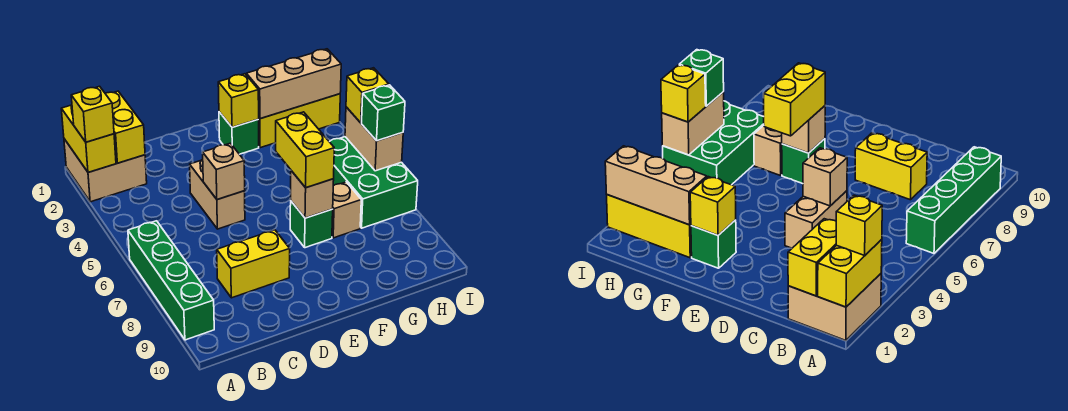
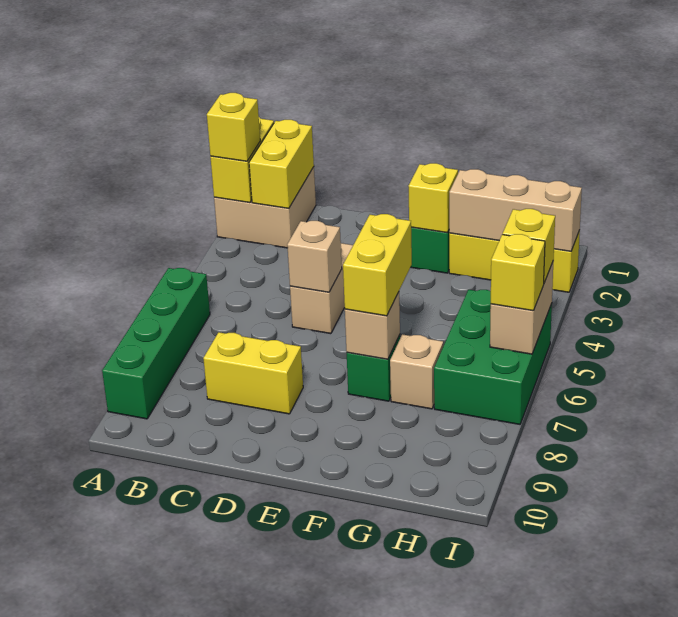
green 1x1 brick [362,85,405,141] -> yellow 1x1 brick [491,234,545,311]

